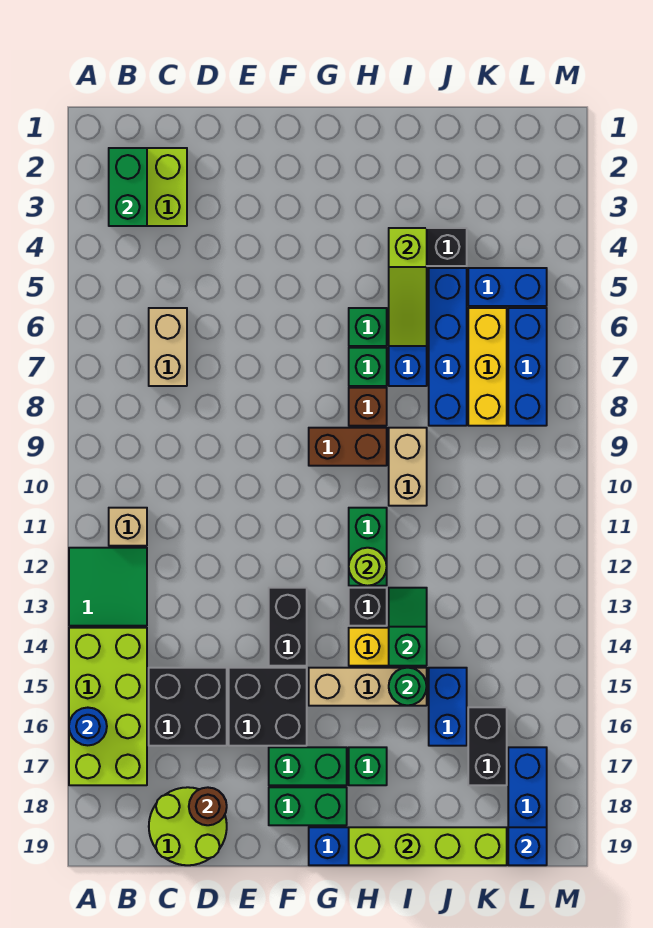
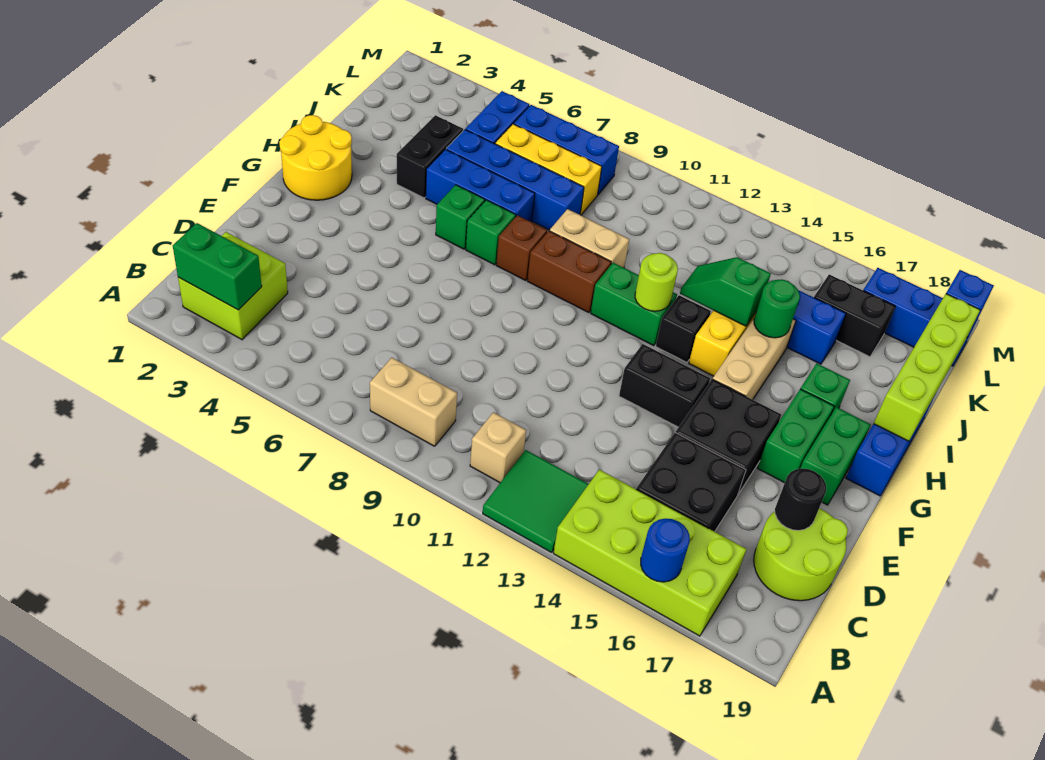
tan 1x2 brick [149,308,187,386] -> tan 1x2 brick moved to [370,358,457,446]
brown 1x1 round brick [189,787,227,825] -> black 1x1 round brick [775,468,826,530]
none -> yellow 2x2 round brick [279,115,352,200]
brown 1x2 brick [309,428,387,466] -> brown 1x2 brick turned to [527,231,611,313]
lime 1x3 slope [389,228,427,346] -> none

